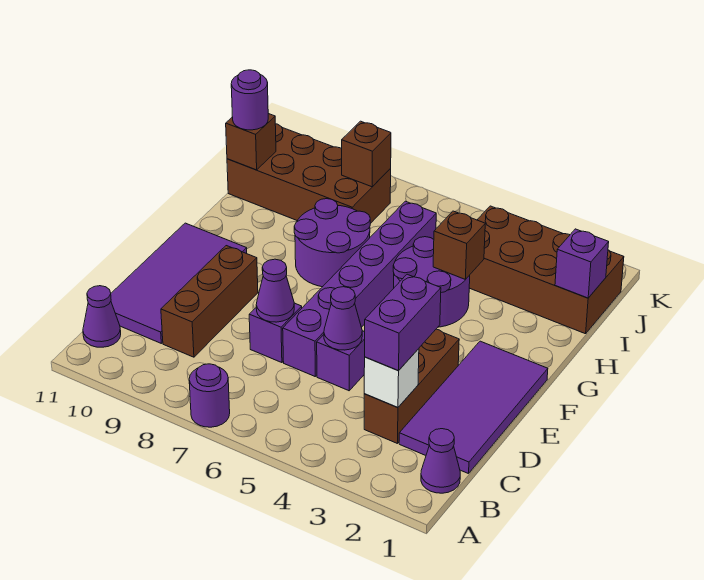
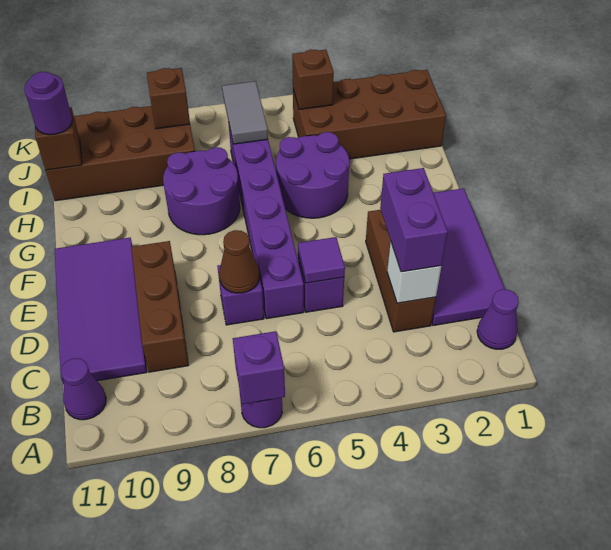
purple 1x1 cone [324,287,362,350] -> purple 1x1 tile [298,237,345,283]
purple 1x1 cone [256,259,294,322] -> brown 1x1 cone [219,230,259,293]
brown 1x1 brick [433,211,485,280] -> brown 1x1 brick moved to [292,50,334,109]
purple 1x1 brick [555,229,609,298] -> purple 1x1 brick moved to [233,331,285,404]
none -> grey 1x2 tile [222,81,268,144]

